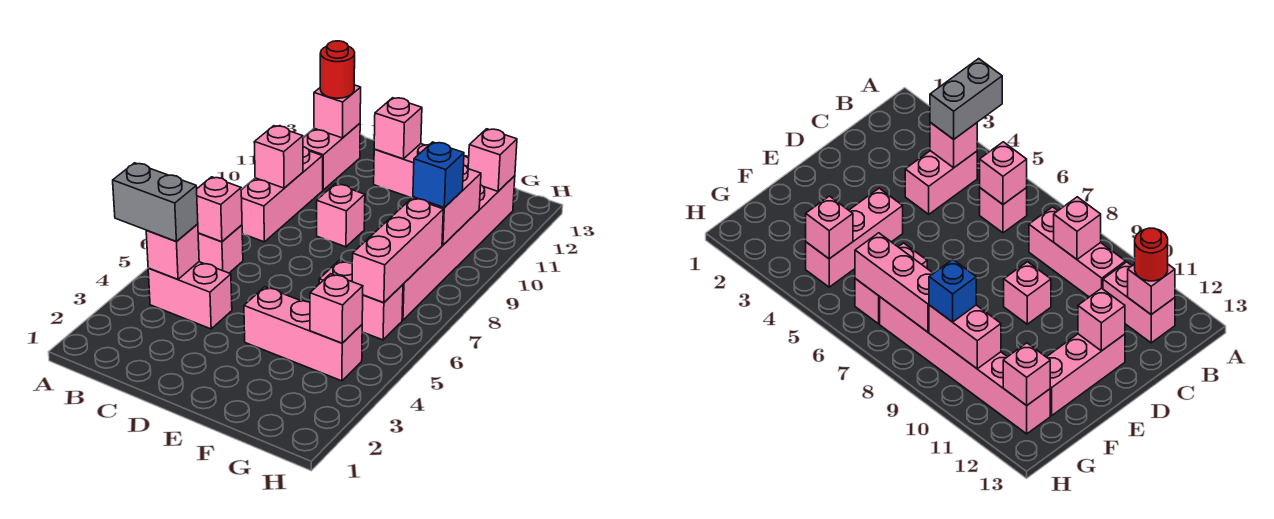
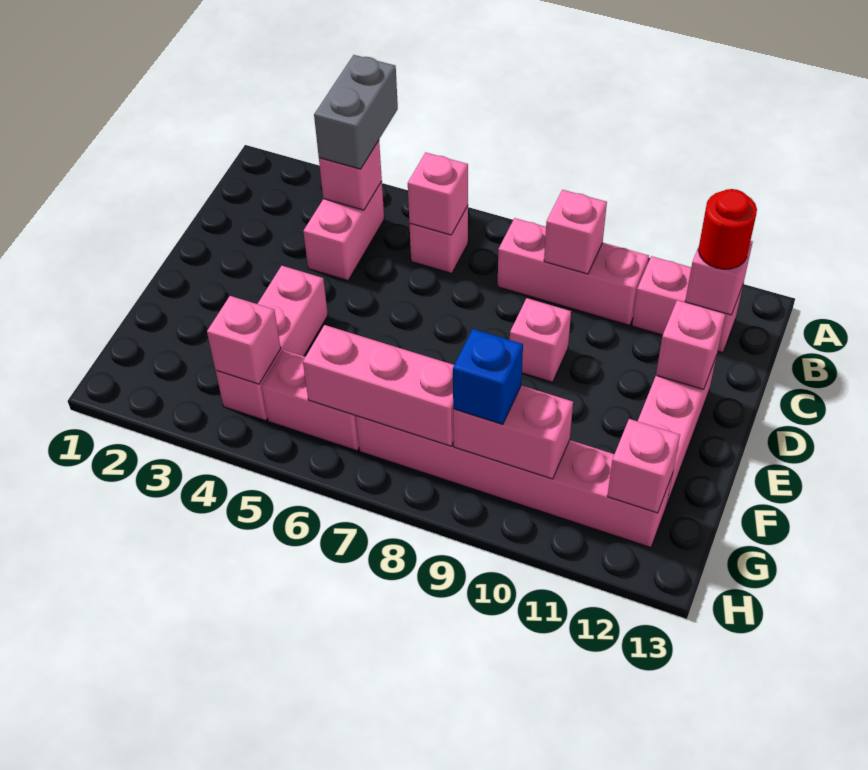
pink 1x2 brick [319,261,403,340] -> pink 1x2 brick turned to [262,350,359,451]

